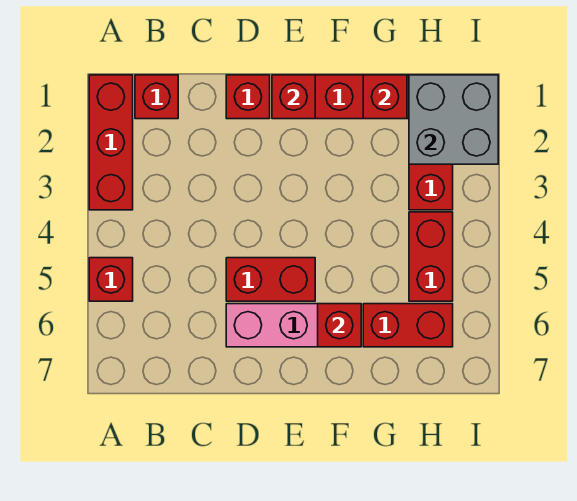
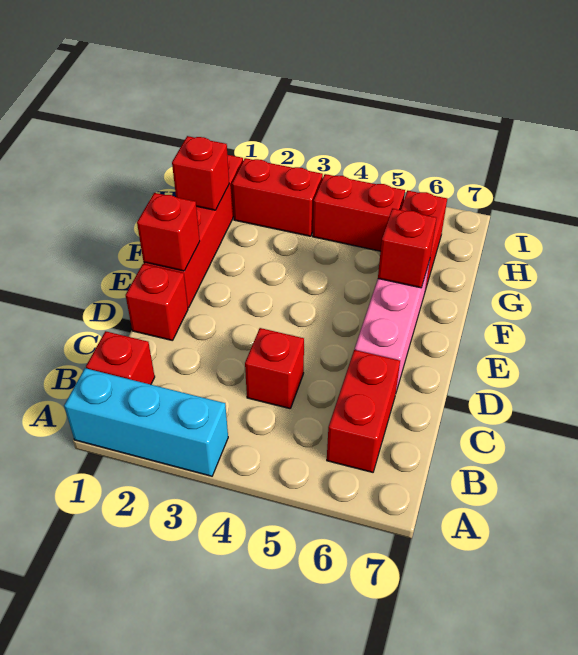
red 1x3 brick [89,75,133,210] -> cyan 1x3 brick [64,368,228,476]
red 1x1 brick [89,258,133,301] -> red 1x1 brick moved to [245,328,304,409]
red 1x2 brick [226,258,315,301] -> red 1x2 brick moved to [327,350,400,472]
grey 2x2 brick [409,75,498,164] -> none

